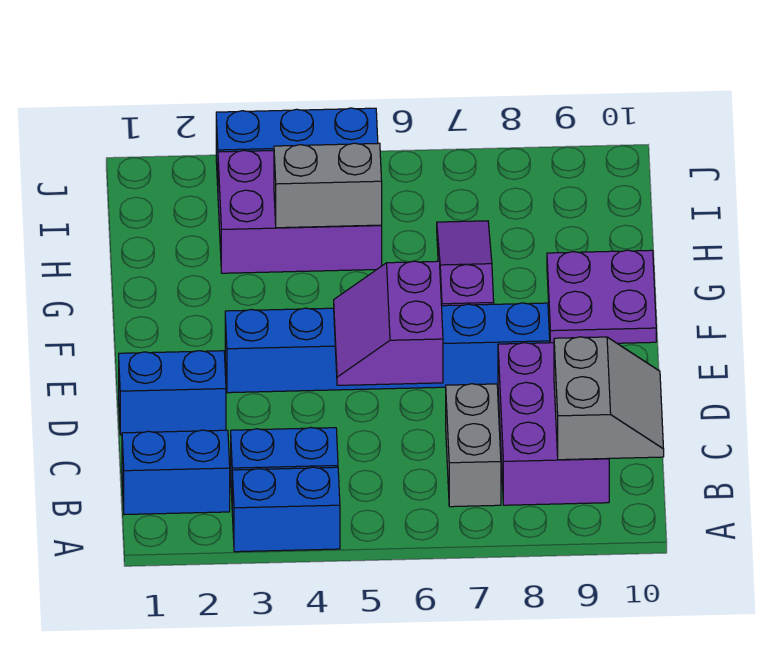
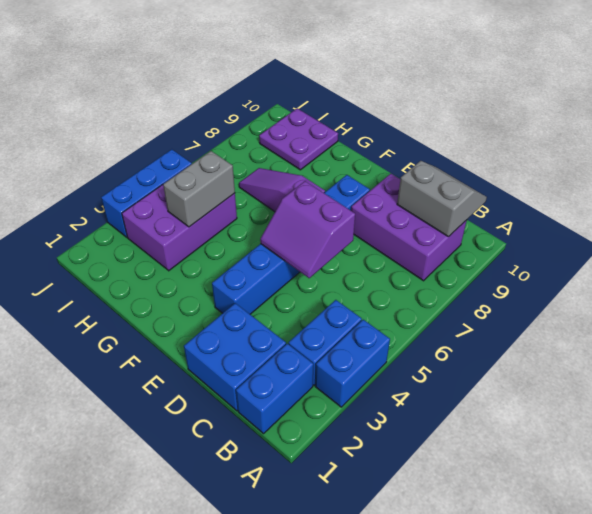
grey 1x2 brick [446,384,501,507] -> none
blue 1x2 brick [119,351,226,435] -> blue 2x2 brick [184,303,286,411]
purple 2x2 plate [547,250,656,343] -> purple 2x2 plate moved to [259,108,338,170]

